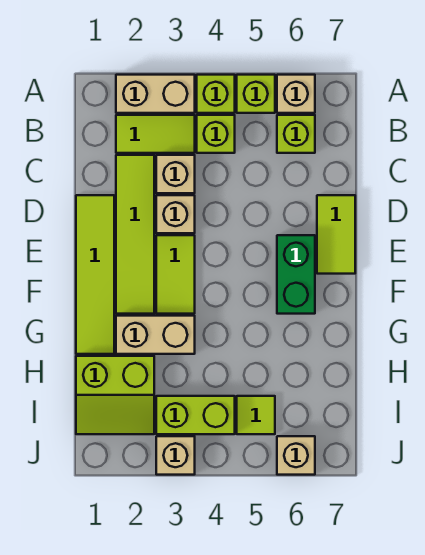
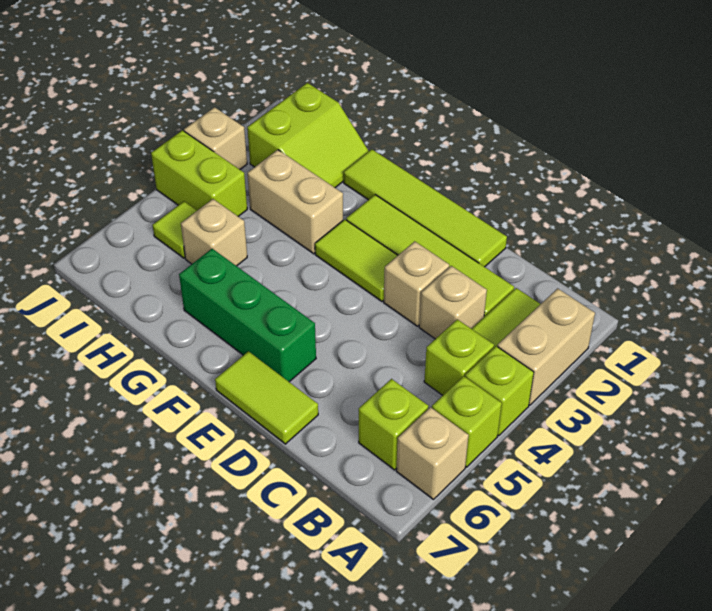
green 1x2 brick [277,235,315,314] -> green 1x3 brick [179,249,316,382]
tan 1x2 brick [116,316,195,354] -> tan 1x2 brick turned to [247,150,343,254]
lime 2x2 slope [76,356,154,434] -> lime 2x2 slope turned to [247,83,369,188]
lime 1x2 brick [156,396,235,434] -> lime 1x2 brick turned to [151,130,247,217]
tan 1x1 brick [277,436,315,475] -> tan 1x1 brick moved to [181,199,247,266]

